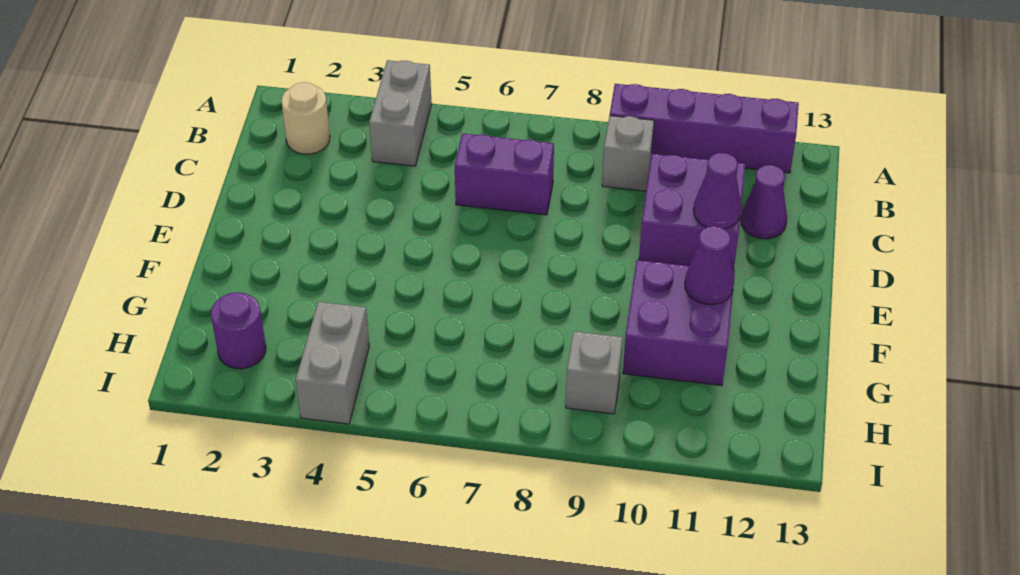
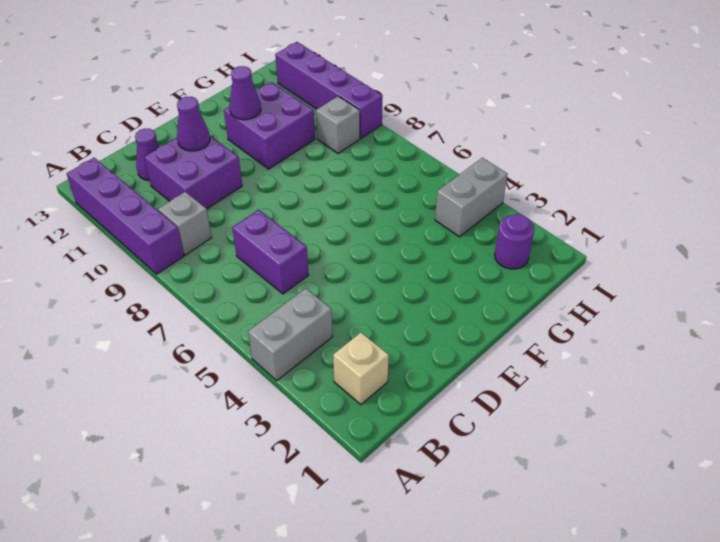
tan 1x1 round brick [281,82,330,154] -> tan 1x1 brick [333,333,389,405]
none -> purple 1x4 brick [275,42,383,138]

